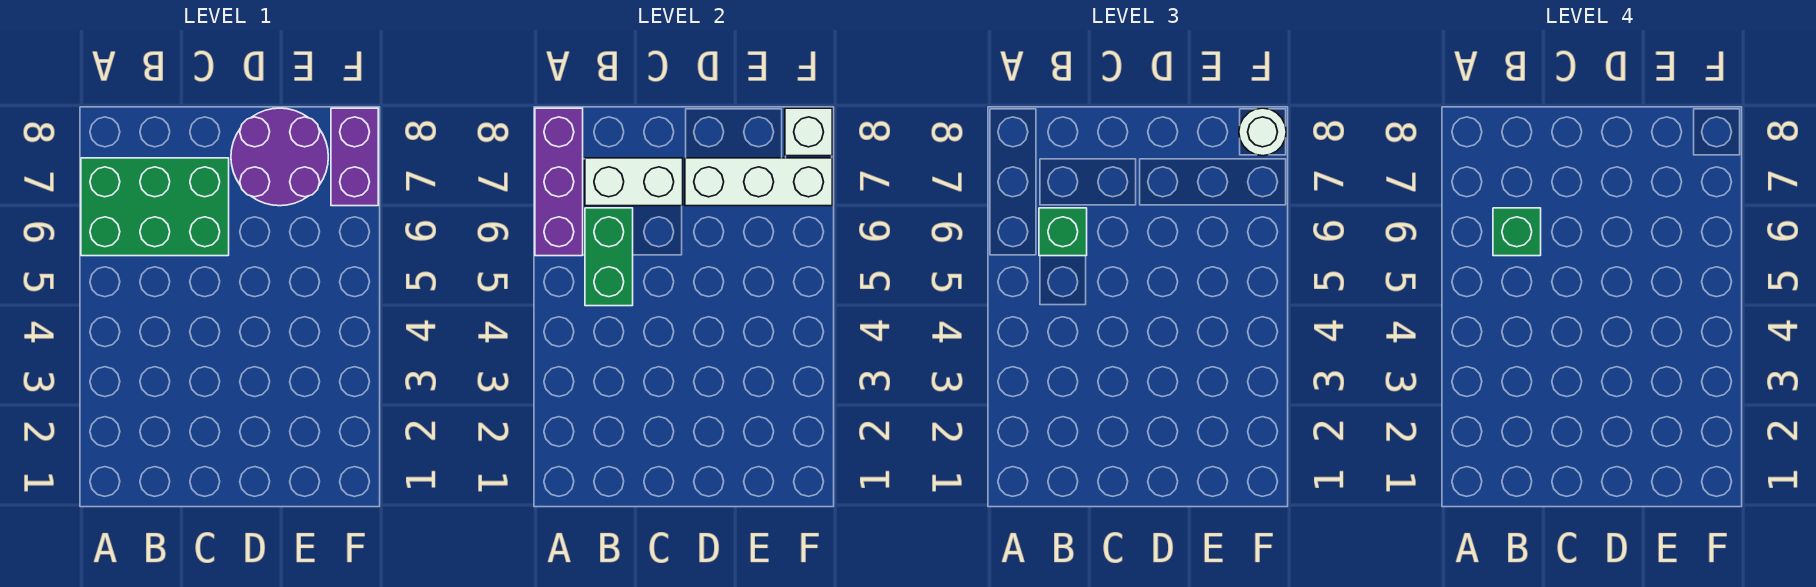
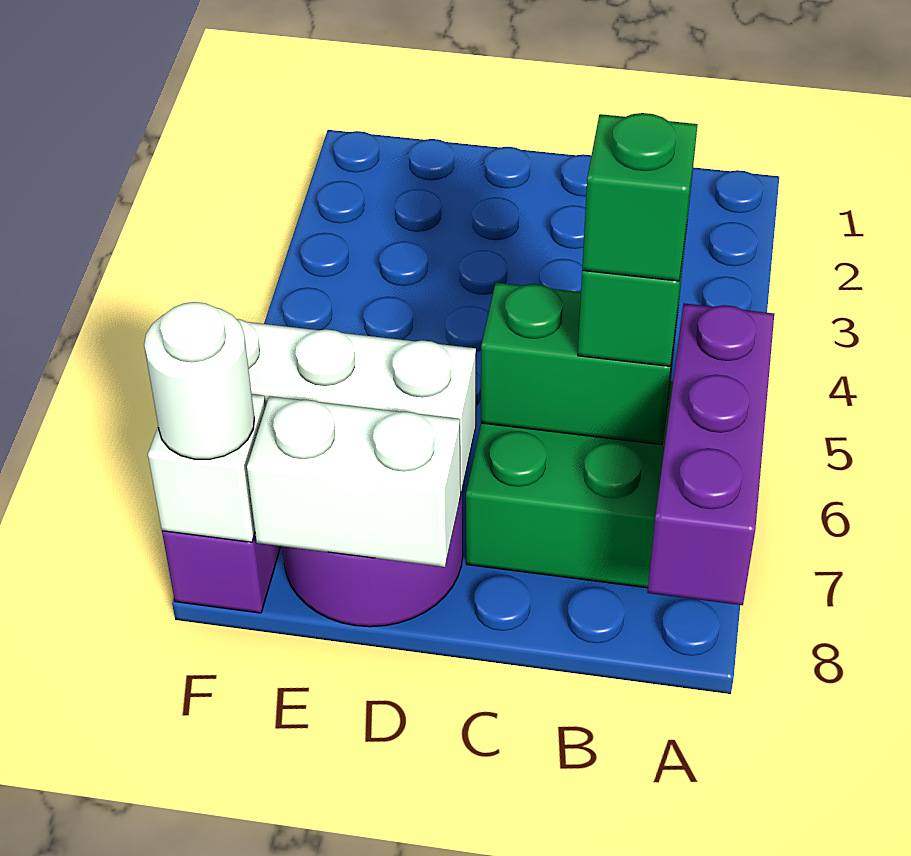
green 1x2 brick [585,208,633,306] -> green 1x2 brick turned to [481,283,678,445]
white 1x2 brick [585,158,683,206] -> white 1x2 brick moved to [247,396,461,567]

